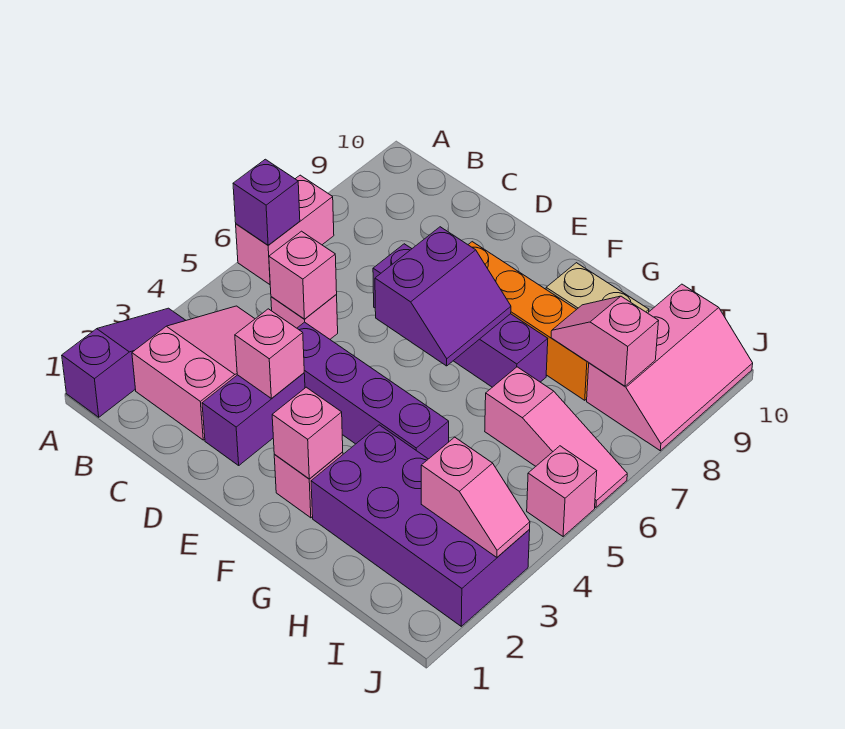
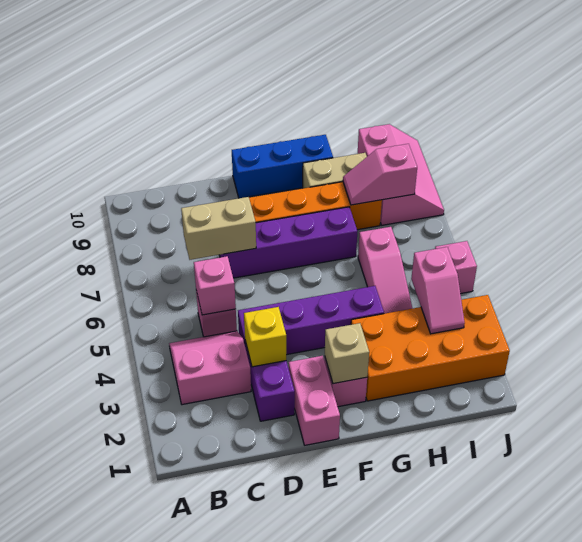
purple 1x3 slope [62,308,186,417] -> none
pink 1x2 brick [236,175,334,285] -> pink 1x2 brick moved to [289,356,340,445]
purple 1x1 brick [233,159,300,245] -> none
pink 2x3 slope [132,306,255,440] -> pink 2x2 slope [169,331,251,405]
none -> tan 1x2 brick [181,197,256,260]
pink 1x1 brick [235,309,304,399] -> yellow 1x1 brick [244,307,286,367]
purple 2x2 slope [375,227,511,366] -> none
none -> blue 1x3 brick [232,135,333,198]
pink 1x1 brick [272,387,343,479] -> tan 1x1 brick [325,323,369,384]
purple 2x4 brick [311,425,530,626] -> orange 2x4 brick [351,295,510,401]
pink 1x3 slope [485,367,627,507] -> pink 1x3 slope turned to [358,227,412,314]
pink 1x2 slope [421,437,530,557] -> pink 1x2 slope turned to [411,247,465,334]

